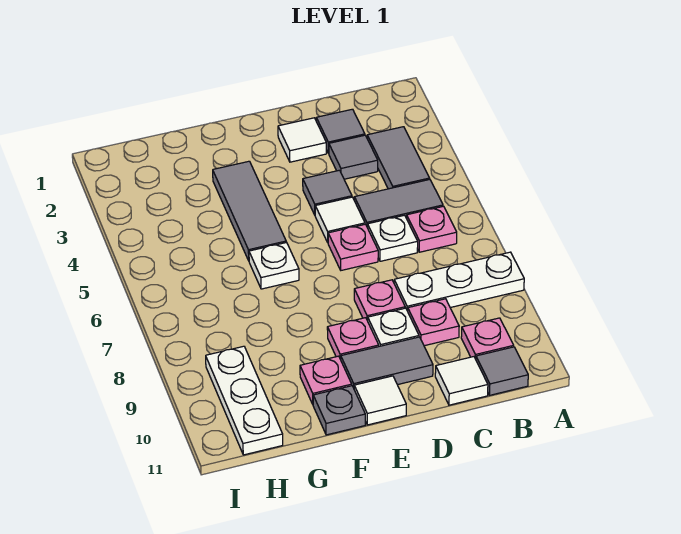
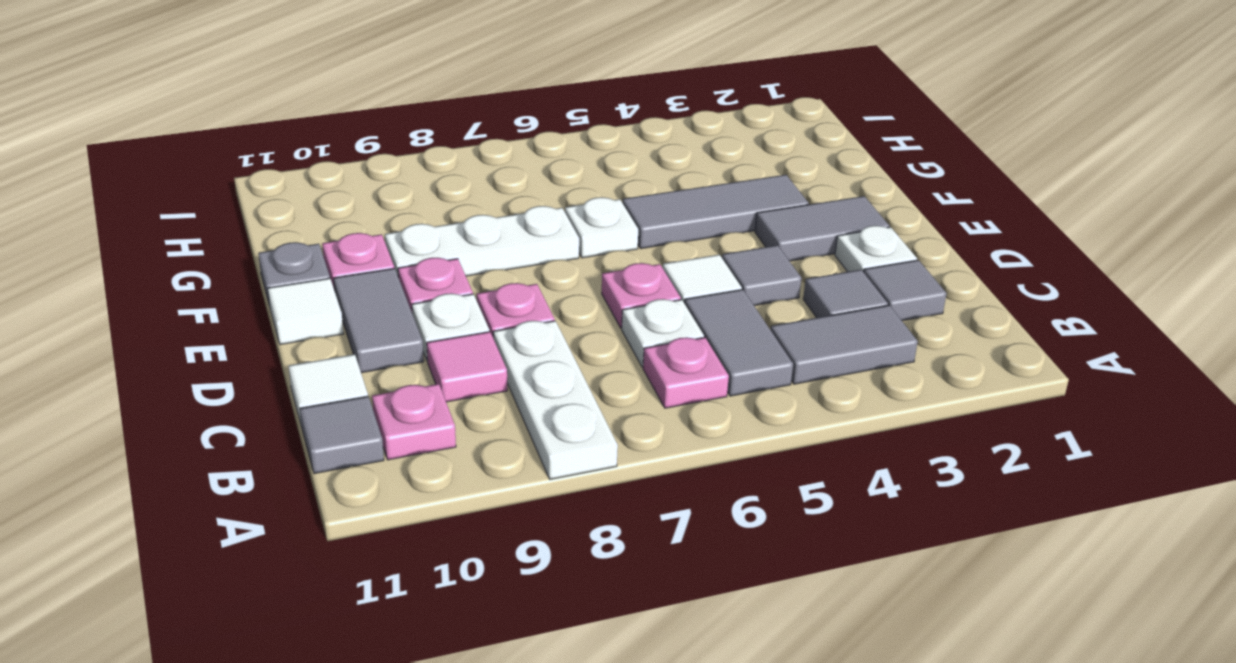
pink 1x1 plate [408,299,459,346] -> pink 1x1 tile [427,332,507,402]
white 1x1 tile [278,118,326,162] -> white 1x1 plate [835,226,917,272]
none -> grey 1x2 tile [755,196,889,261]
white 1x3 plate [206,346,283,455] -> white 1x3 plate moved to [385,206,579,276]

